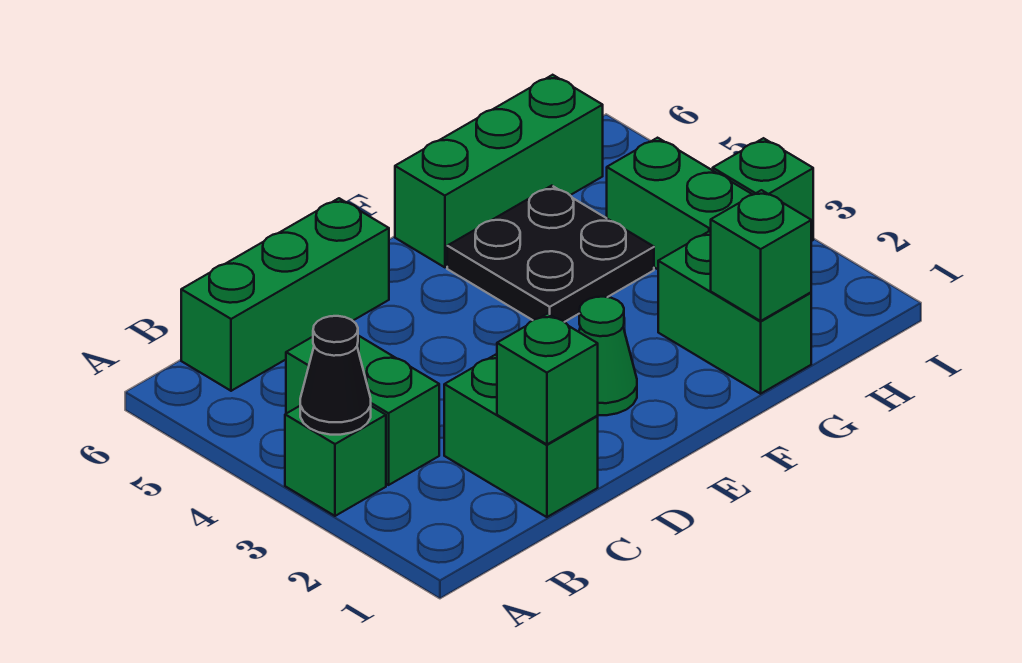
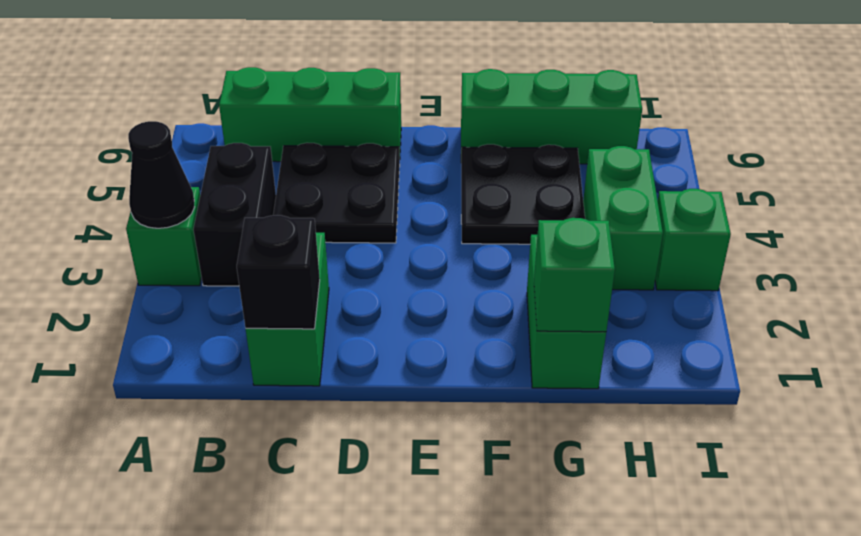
green 1x2 brick [286,336,439,485] -> black 1x2 brick [193,143,276,286]
green 1x1 brick [497,314,598,444] -> black 1x1 brick [237,215,320,329]
none -> black 2x2 plate [273,143,400,243]
green 1x1 cone [579,297,637,415] -> none

